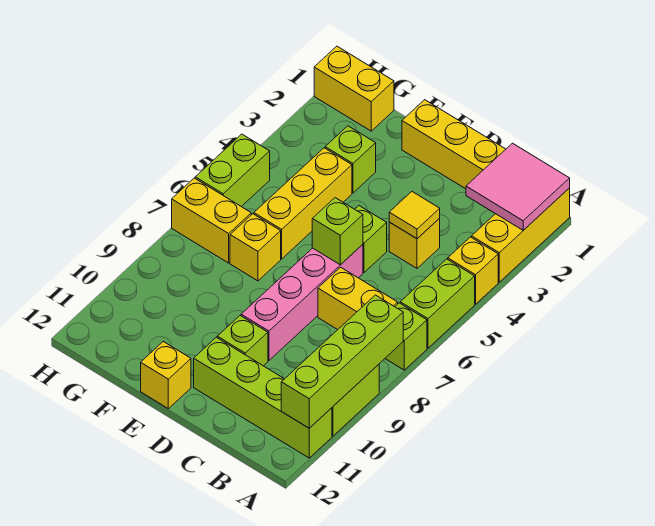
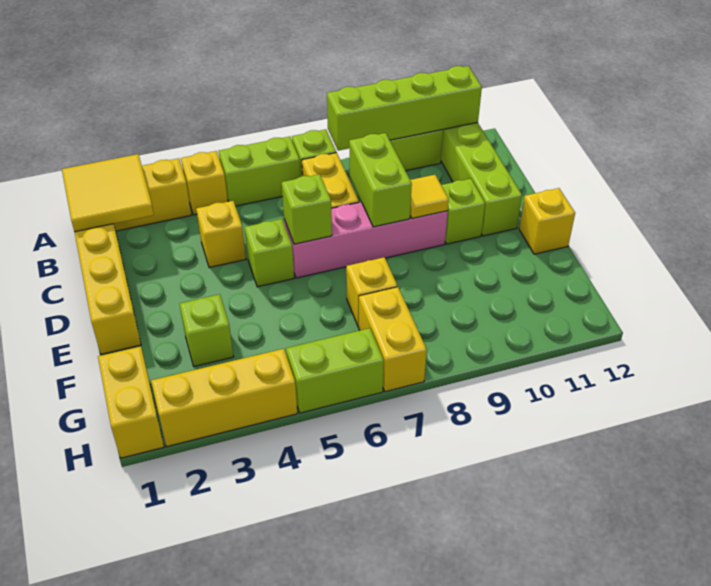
pink 2x2 tile [466,143,570,230] -> yellow 2x2 tile [62,154,154,232]
yellow 1x1 tile [389,192,440,239] -> yellow 1x1 tile moved to [410,175,449,218]
none -> lime 1x2 brick [349,133,412,227]
yellow 1x3 brick [254,148,352,259] -> yellow 1x3 brick moved to [151,349,297,447]

